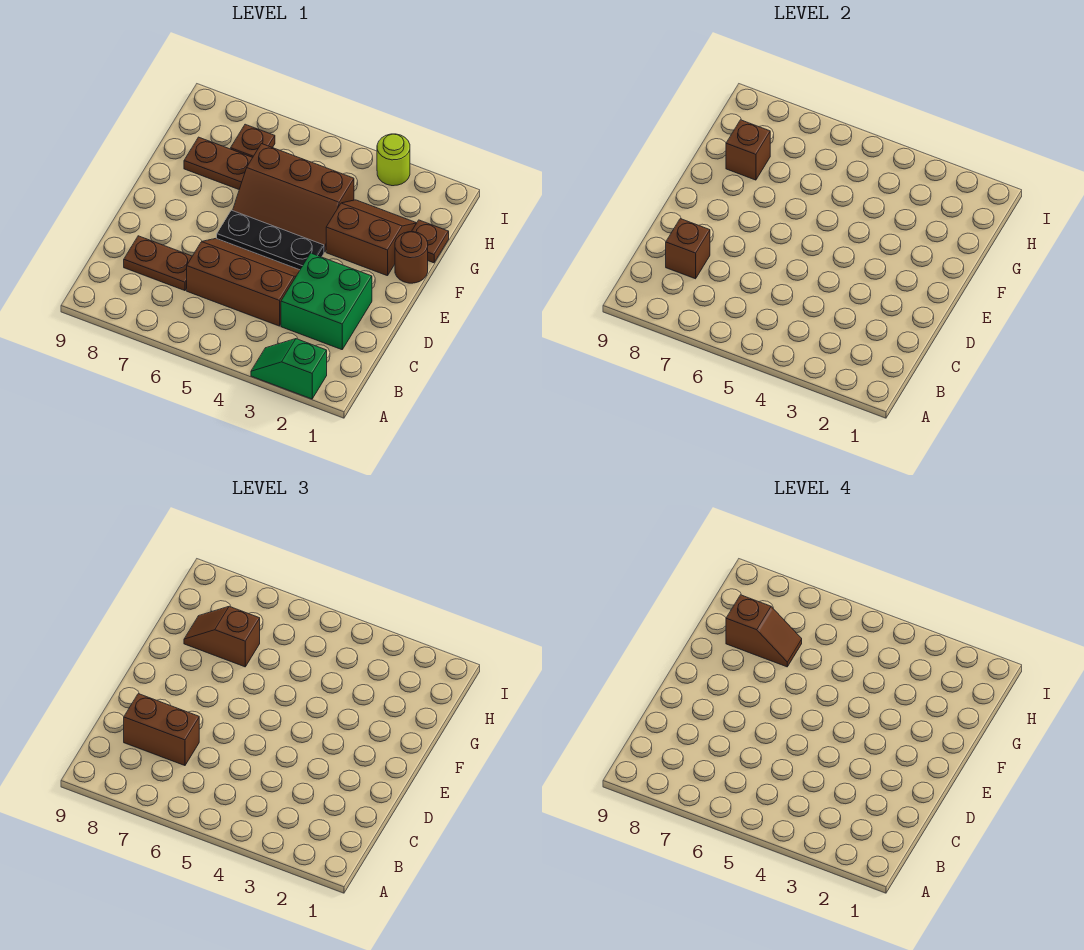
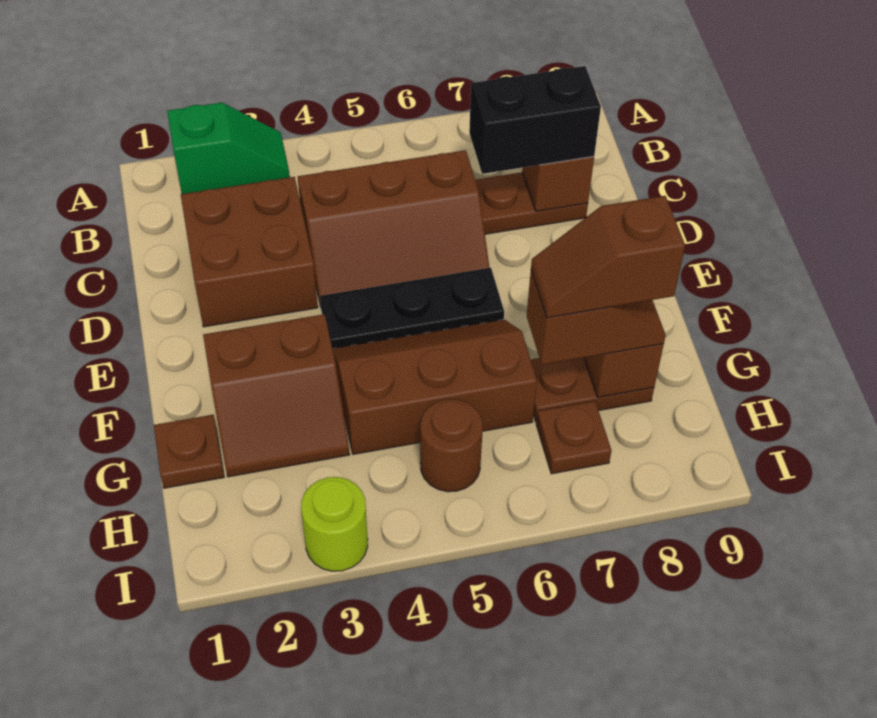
green 2x2 brick [281,253,372,350] -> brown 2x2 brick [181,177,318,327]
brown 1x2 brick [124,694,199,766] -> black 1x2 brick [469,66,601,174]
brown 1x1 round brick [395,232,428,283] -> brown 1x1 round brick moved to [420,399,483,492]

